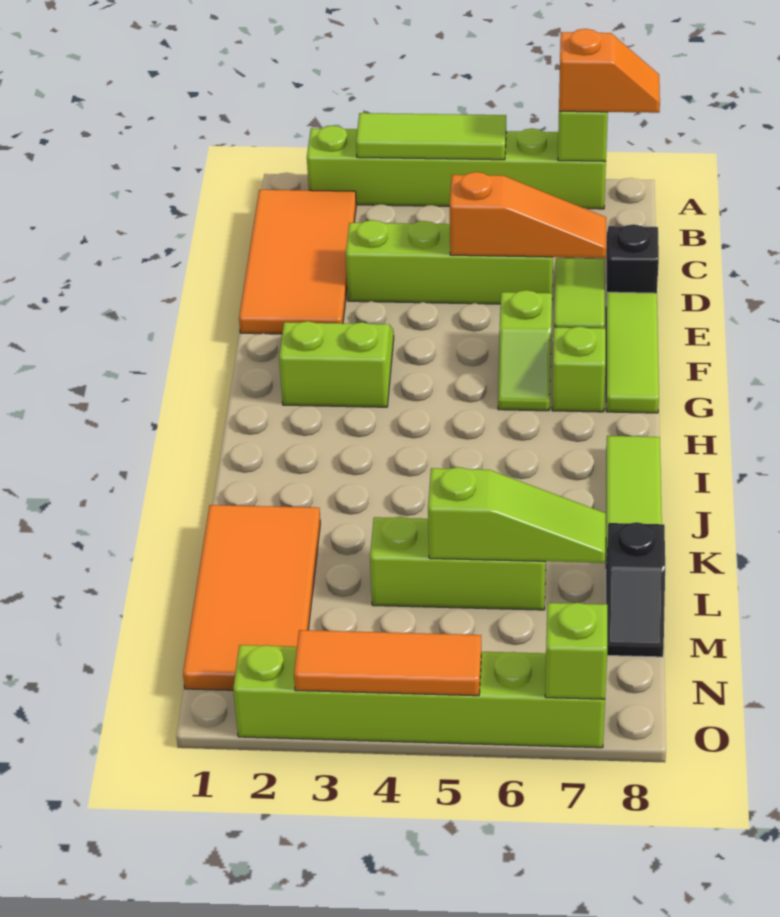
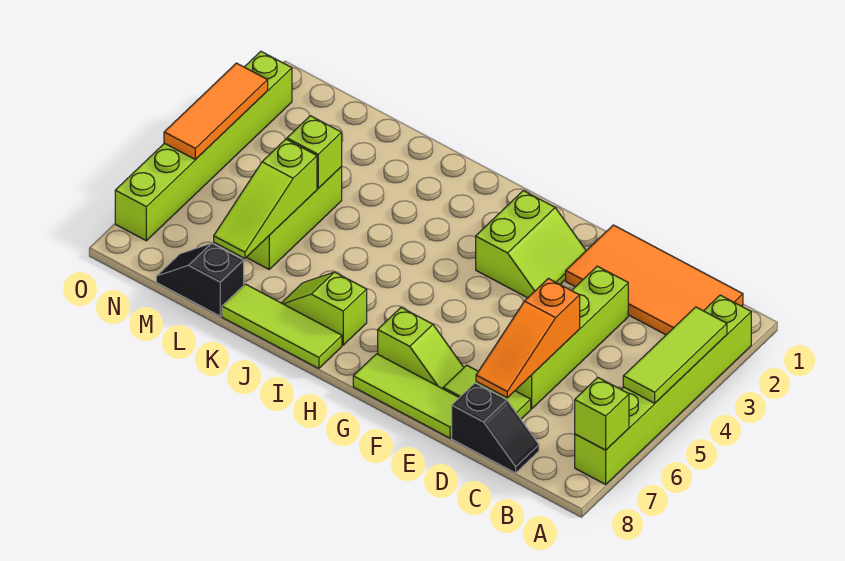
orange 1x2 slope [559,29,660,113] -> none
lime 1x2 slope [498,290,552,411] -> lime 1x2 slope moved to [282,272,367,345]
orange 2x4 tile [183,505,320,690] -> none
lime 1x1 brick [545,603,607,699] -> lime 1x1 brick moved to [287,116,342,188]

